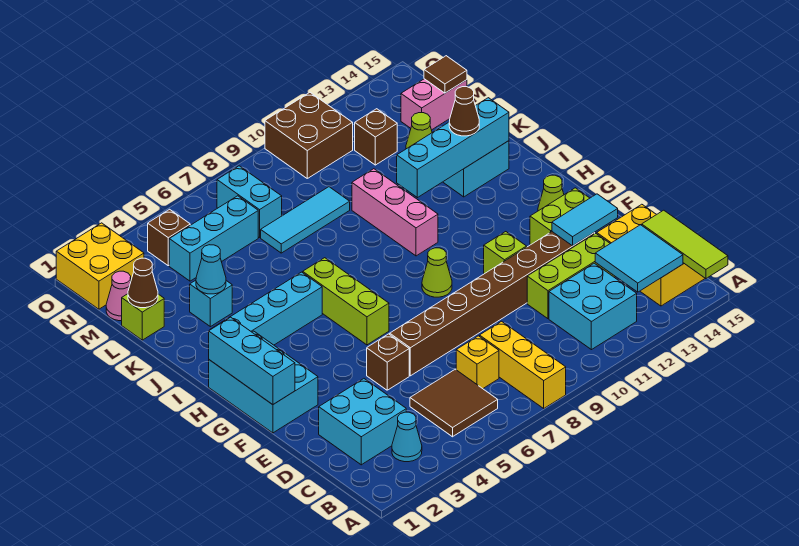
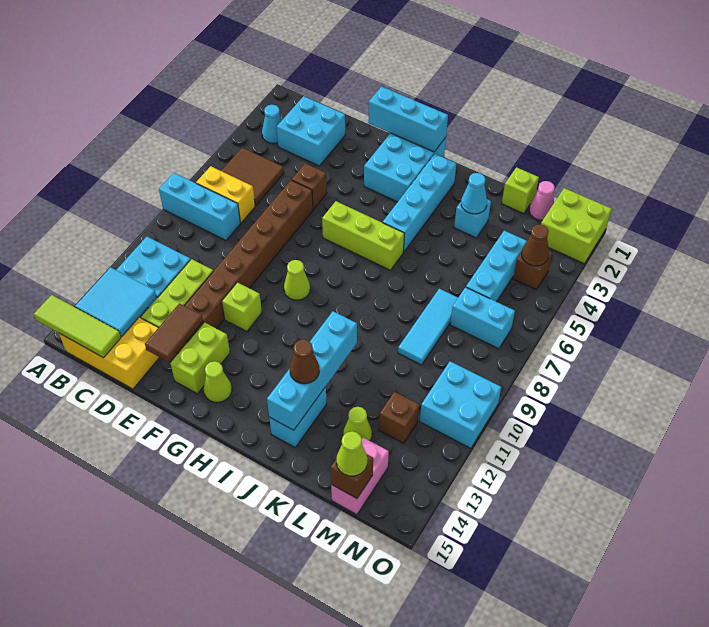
yellow 1x3 brick [480,321,566,408] -> cyan 1x3 brick [159,173,240,240]
yellow 1x1 brick [456,336,499,389] -> yellow 1x2 brick [196,166,255,223]
cyan 1x2 tile [552,194,618,246] -> brown 1x2 tile [145,303,203,362]
cyan 2x3 brick [209,331,318,433] -> cyan 2x3 brick turned to [364,133,446,202]
pink 1x3 brick [352,169,438,256] -> none
brown 1x1 cone [128,258,158,308] -> brown 1x1 cone moved to [522,224,549,266]
brown 1x1 tile [424,56,467,93] -> brown 1x1 brick [331,454,373,499]
none -> lime 1x1 cone [336,431,368,476]
yellow 2x2 brick [56,223,144,309] -> lime 2x2 brick [541,188,612,264]
brown 2x2 brick [265,93,353,178] -> cyan 2x2 brick [420,361,501,448]

